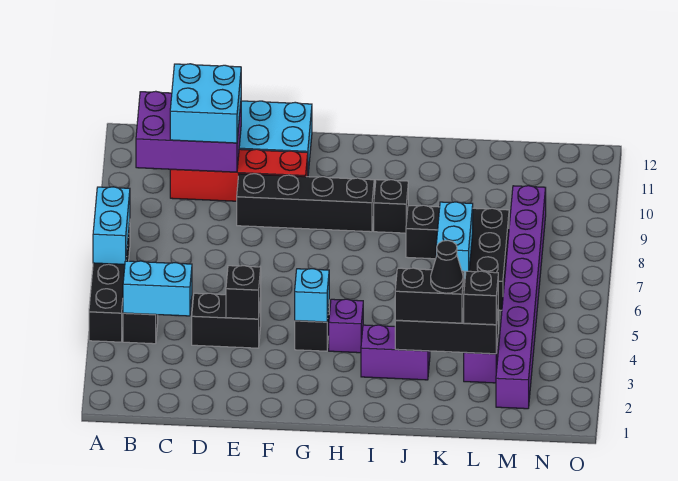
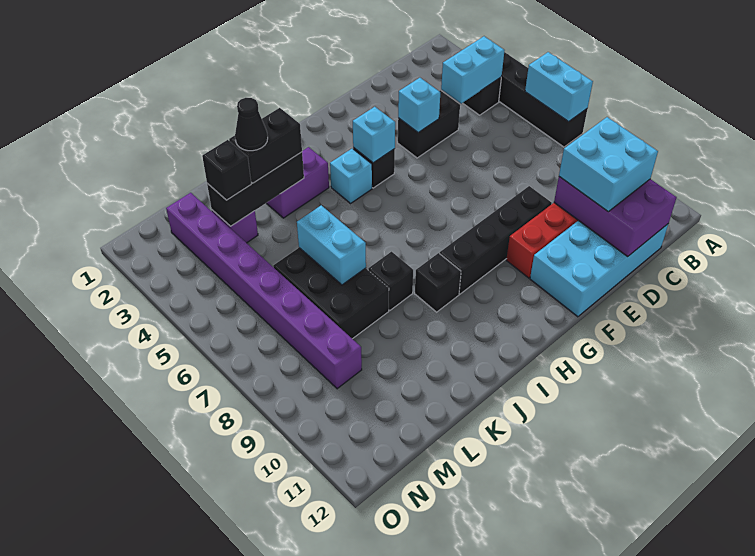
purple 2x3 brick [136,91,241,172] -> purple 2x3 brick turned to [554,177,677,257]
black 1x1 brick [226,266,261,319] -> cyan 1x1 brick [398,78,440,133]
purple 1x1 brick [329,299,363,353] -> cyan 1x1 brick [330,148,372,203]

